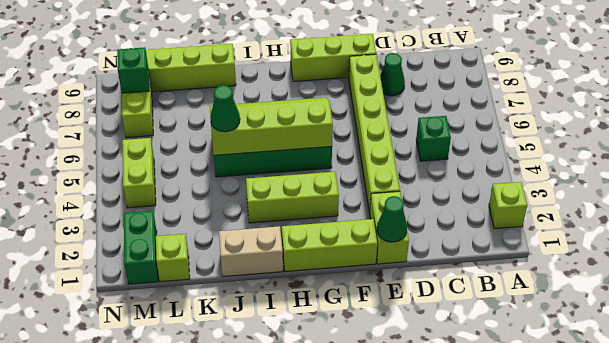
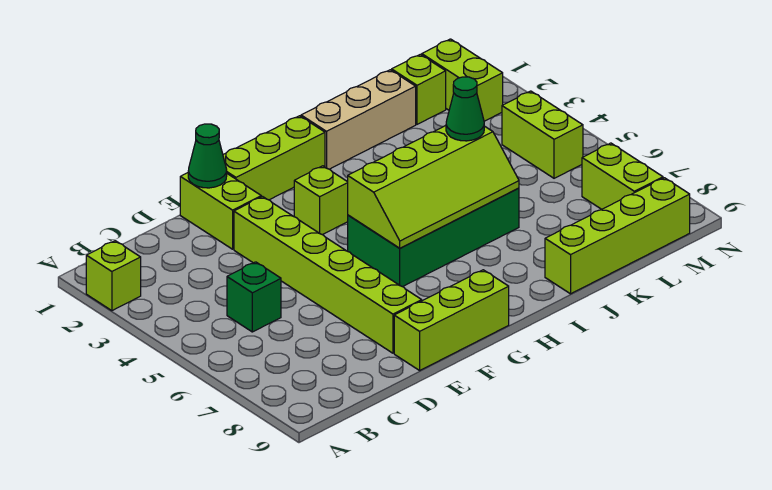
green 1x1 cone [380,53,405,96] -> none
lime 1x3 brick [246,172,339,223] -> lime 1x1 brick [294,166,348,235]
tan 1x2 brick [219,226,283,277] -> tan 1x3 brick [301,70,416,169]
green 1x2 brick [124,211,158,284] -> lime 1x2 brick [422,39,503,121]
green 1x1 brick [117,47,149,93] -> none

